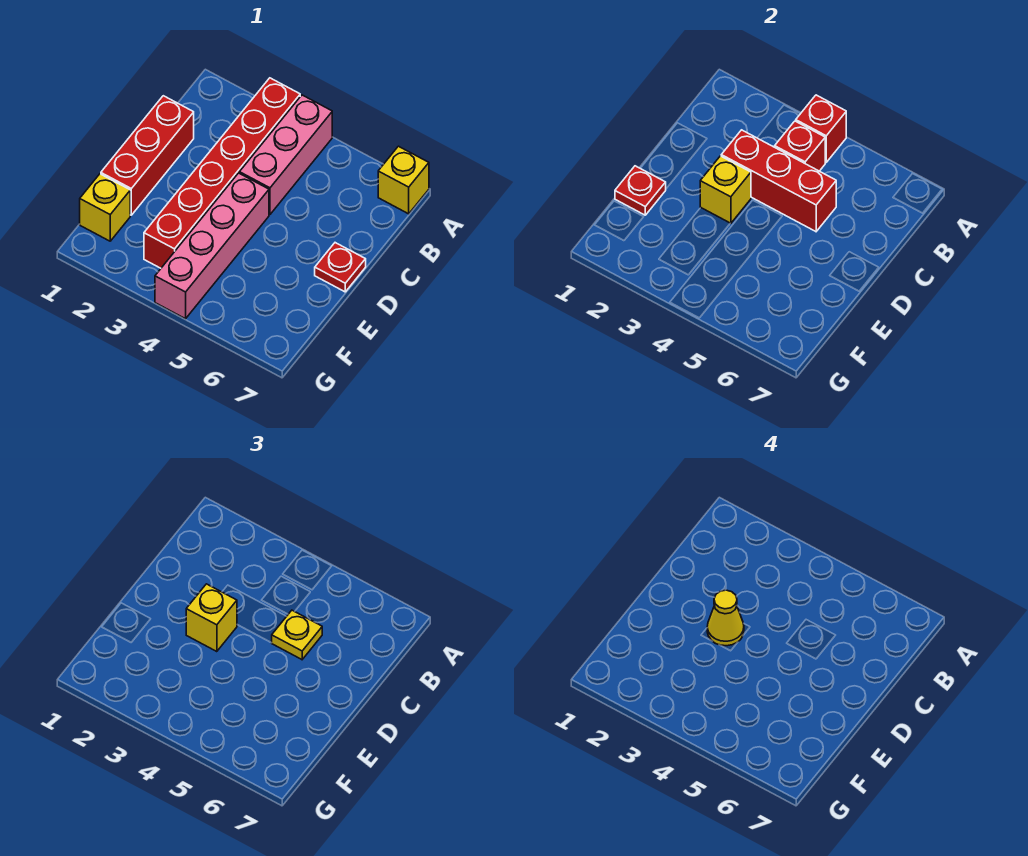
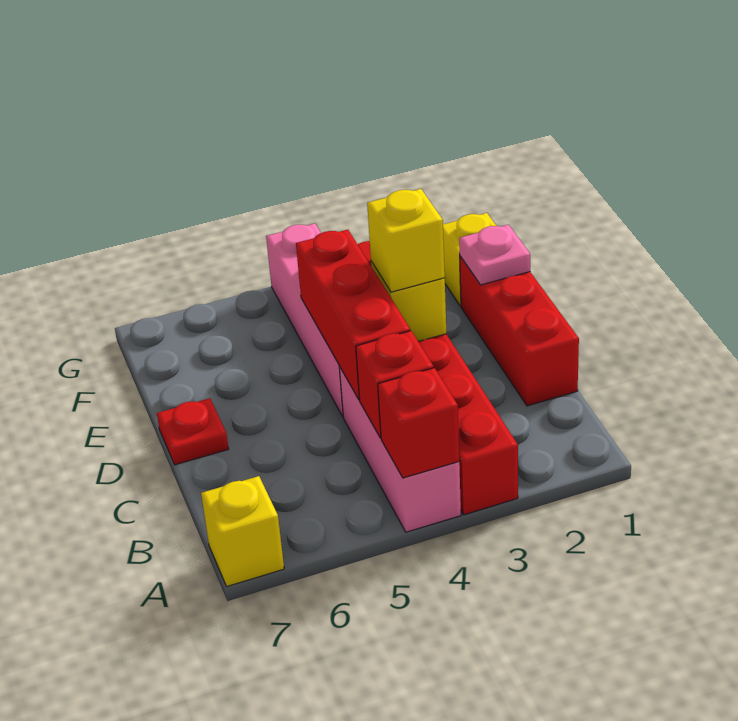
red 1x3 brick [721,130,836,231] -> red 1x3 brick turned to [296,230,410,400]
yellow 1x1 plate [272,610,322,659] -> none
yellow 1x1 cone [707,590,744,646] -> none
red 1x1 plate [615,166,666,215] -> pink 1x1 plate [459,225,530,285]

